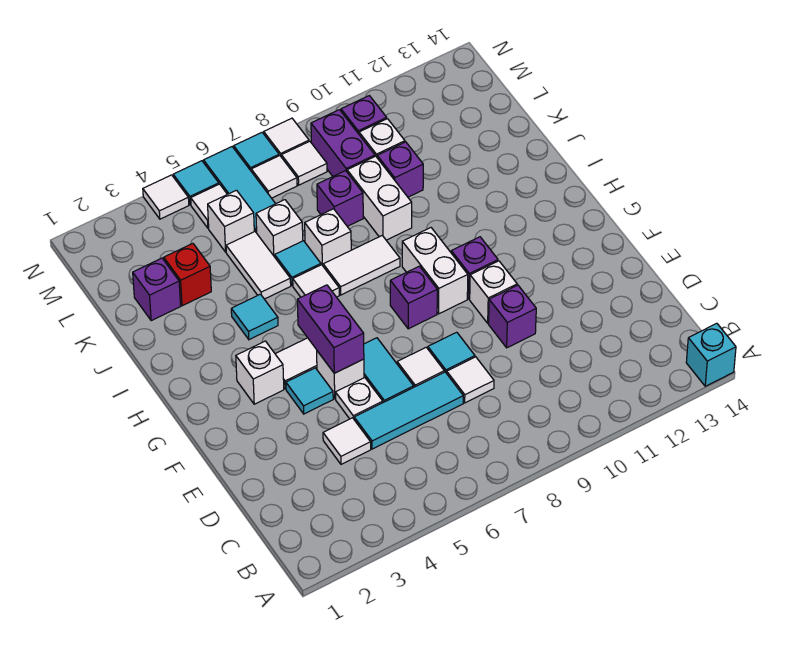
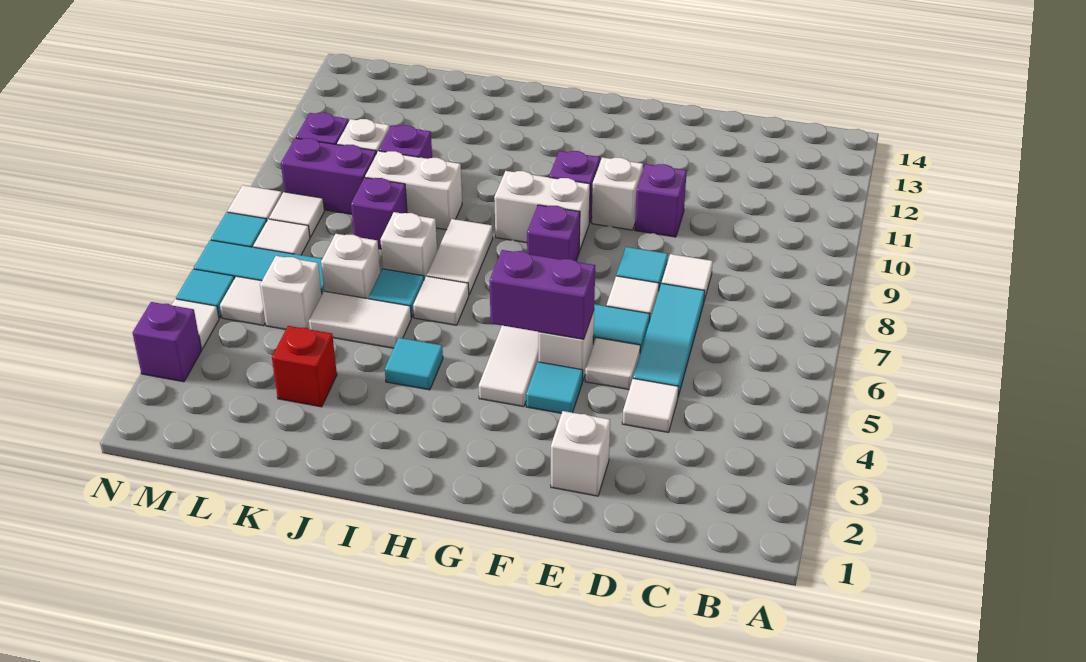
cyan 1x1 brick [686,323,736,386] -> none
white 1x1 plate [335,378,383,419] -> white 1x1 tile [585,338,640,389]
white 1x1 brick [236,341,284,404] -> white 1x1 brick moved to [551,411,610,496]
purple 1x1 brick [133,258,181,321] -> purple 1x1 brick moved to [133,302,201,382]

